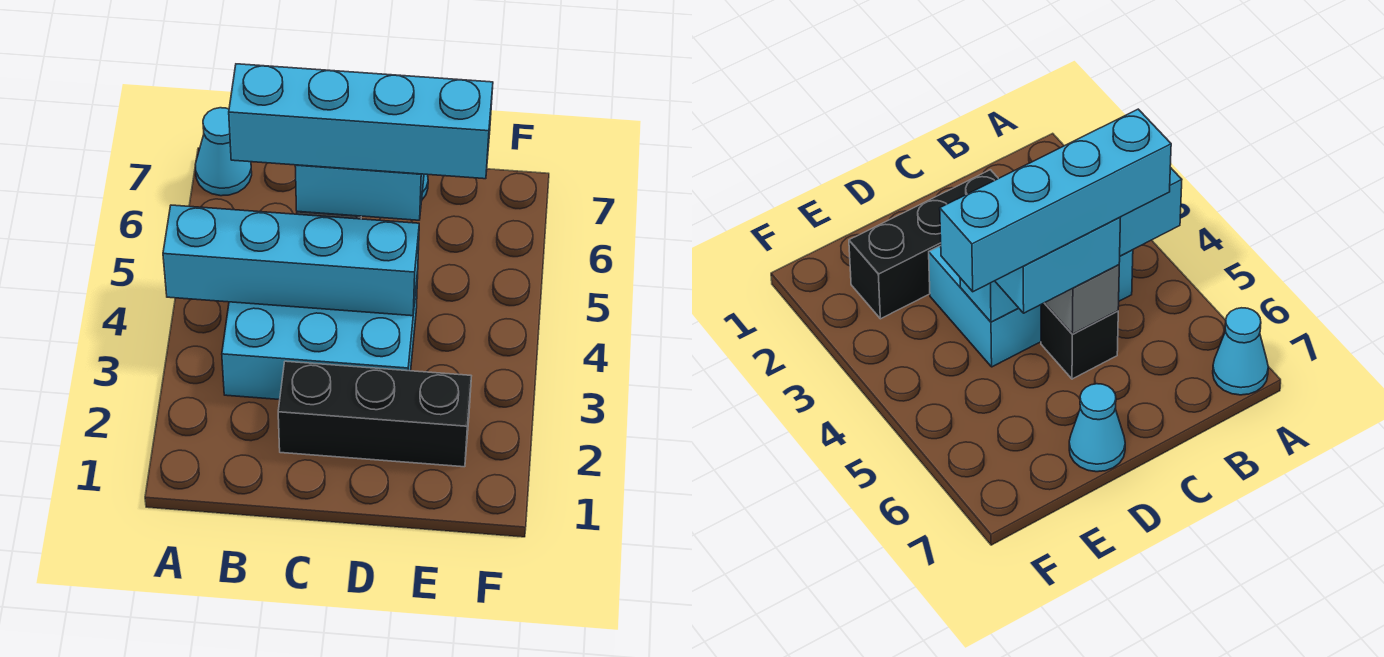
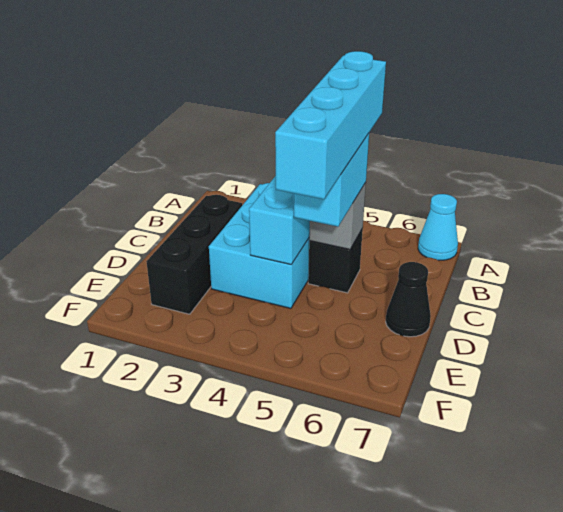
cyan 1x1 cone [1069,384,1125,472] -> black 1x1 cone [386,262,431,337]

